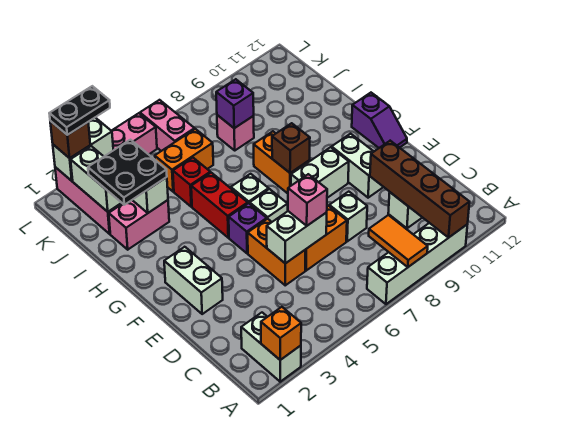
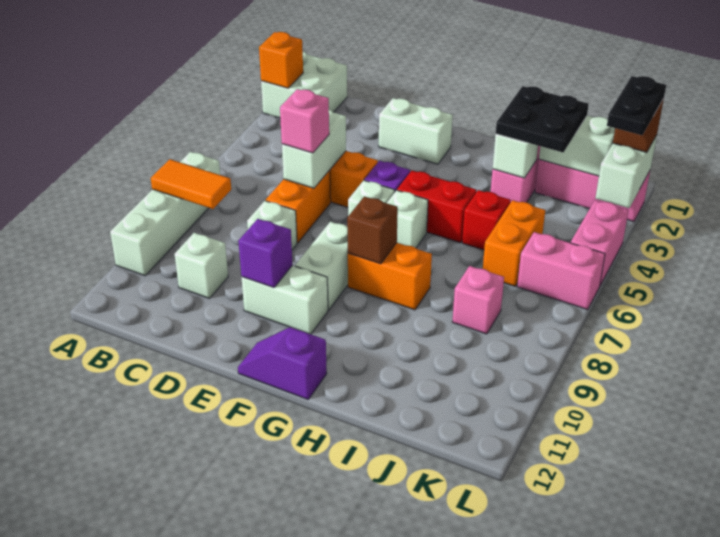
white 1x2 brick [241,313,301,382] -> white 2x2 brick [261,51,347,118]
brown 1x4 brick [370,141,469,238] -> none
purple 1x1 brick [216,79,254,128] -> purple 1x1 brick moved to [238,219,293,288]

